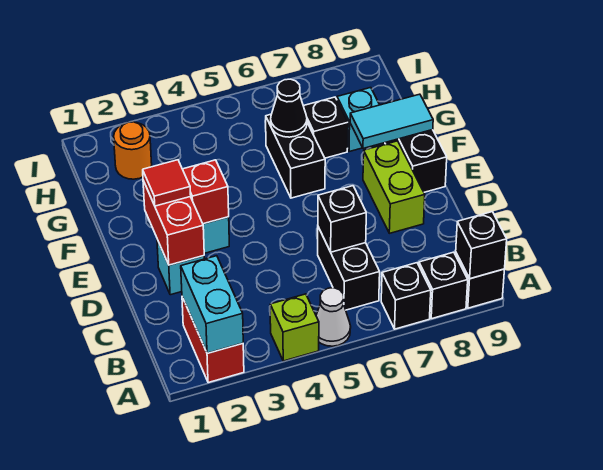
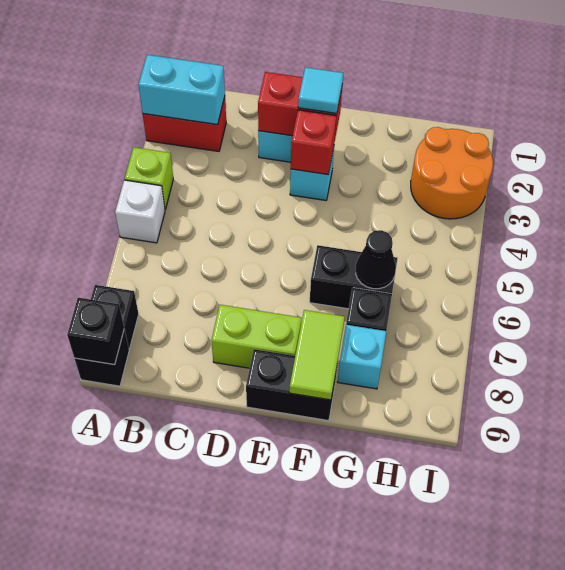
white 1x1 cone [316,288,351,346] -> white 1x1 brick [115,180,165,243]
black 1x1 brick [381,263,431,329] -> none
black 1x2 brick [318,227,380,310] -> none
black 1x1 brick [318,186,366,252] -> none
red 1x1 tile [143,160,191,206] -> cyan 1x1 tile [298,67,343,113]
cyan 1x2 tile [350,94,433,148] -> lime 1x2 tile [289,310,345,400]
orange 1x1 round brick [114,122,152,179] -> orange 2x2 round brick [411,127,493,219]

